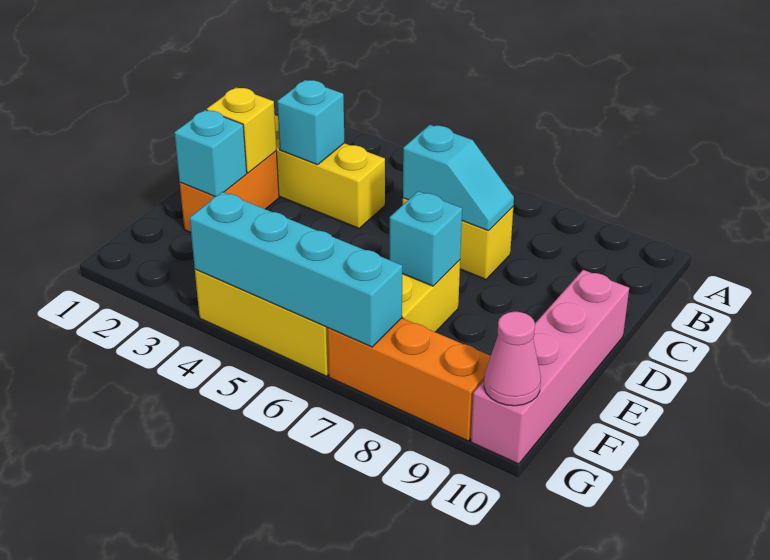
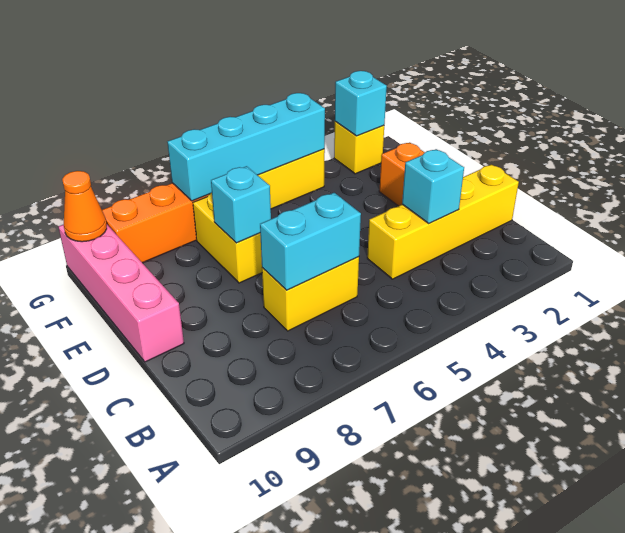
cyan 1x2 slope [403,125,514,231] -> cyan 1x2 brick [260,193,361,290]
yellow 1x1 brick [207,87,276,173] -> yellow 1x1 brick moved to [334,121,384,174]
cyan 1x1 brick [174,110,247,197] -> cyan 1x1 brick moved to [335,71,387,136]
pink 1x1 cone [484,312,541,406] -> orange 1x1 cone [62,171,107,242]

